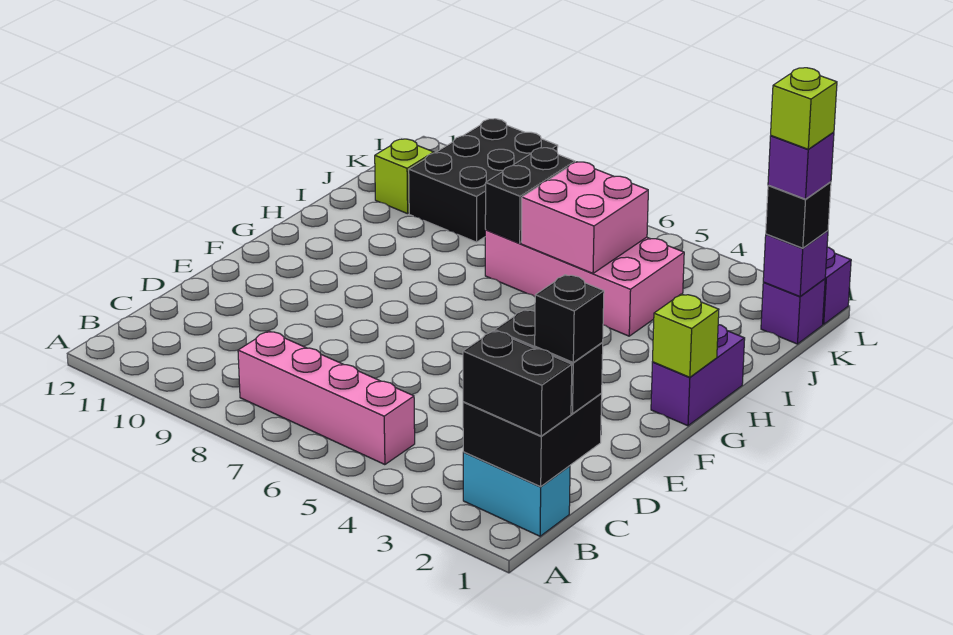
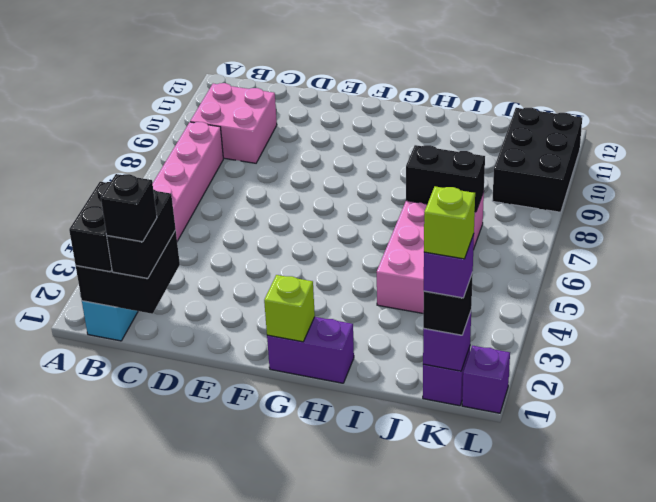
pink 2x2 brick [521,162,648,273] -> pink 2x2 brick moved to [190,83,277,163]
black 2x3 brick [409,119,558,242] -> black 2x3 brick turned to [492,108,582,212]
lime 1x1 brick [375,139,434,214] -> none

